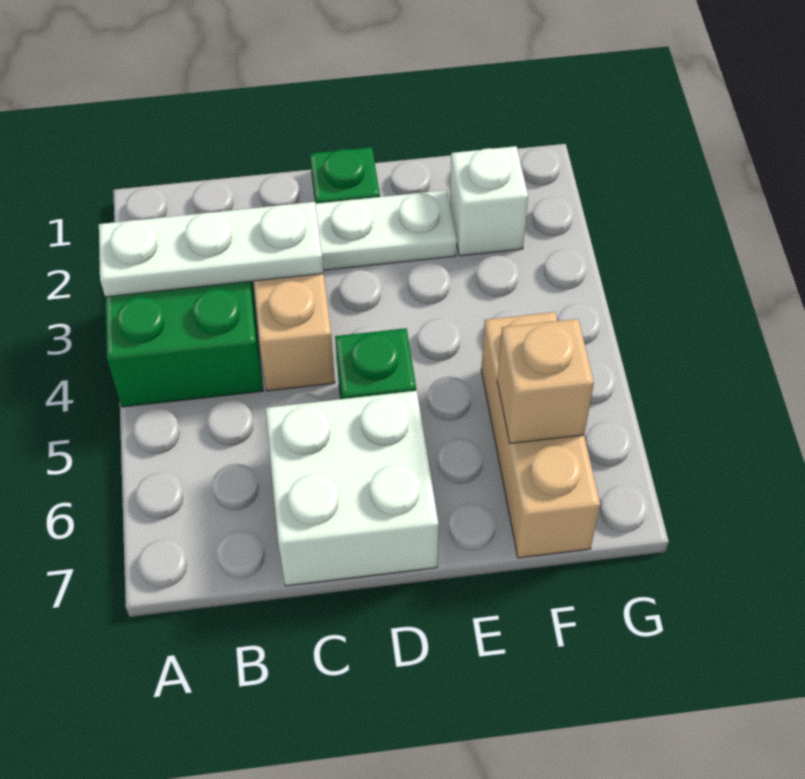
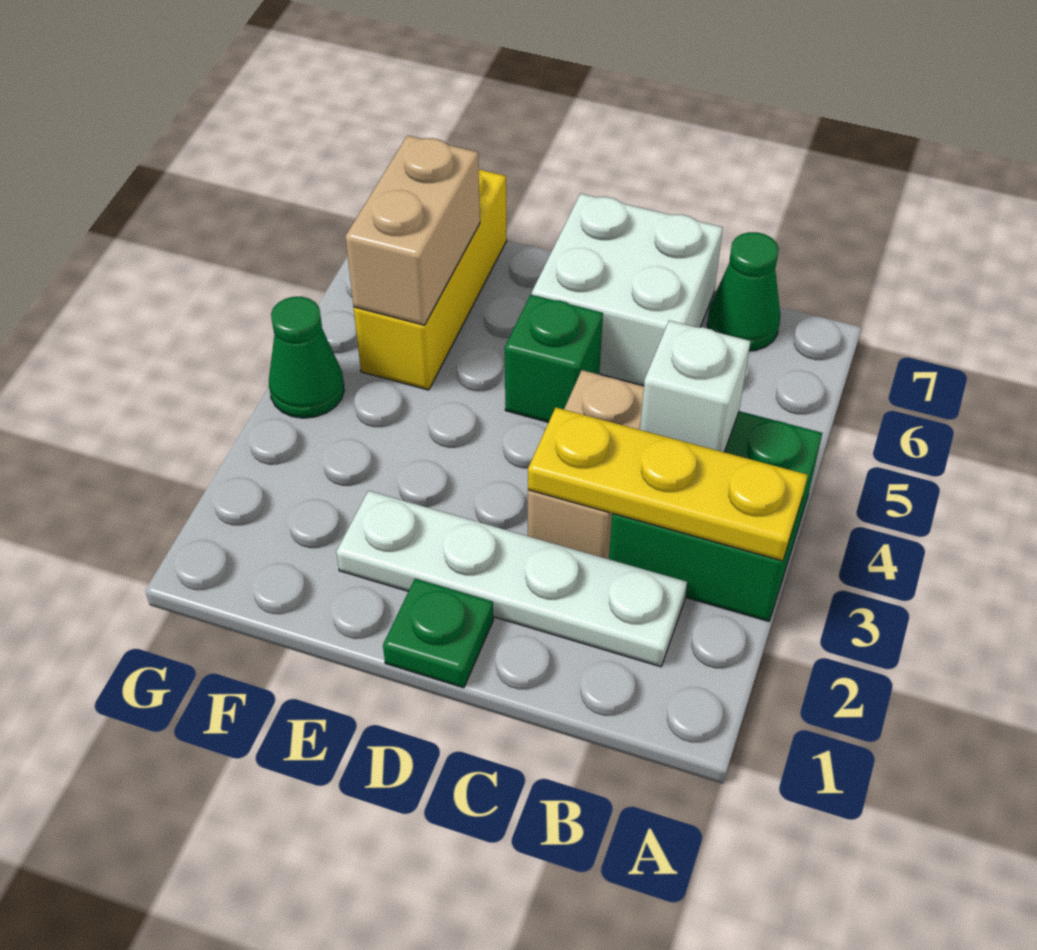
white 1x3 plate [99,202,323,297] -> yellow 1x3 plate [528,408,808,561]
none -> green 1x1 cone [707,232,780,351]
white 1x1 brick [450,146,528,256] -> white 1x1 brick moved to [640,320,751,452]
tan 1x3 brick [481,312,600,558] -> yellow 1x3 brick [354,170,507,390]
tan 1x1 brick [497,319,594,444] -> tan 1x2 brick [345,135,480,325]
none -> green 1x1 cone [269,297,344,418]

